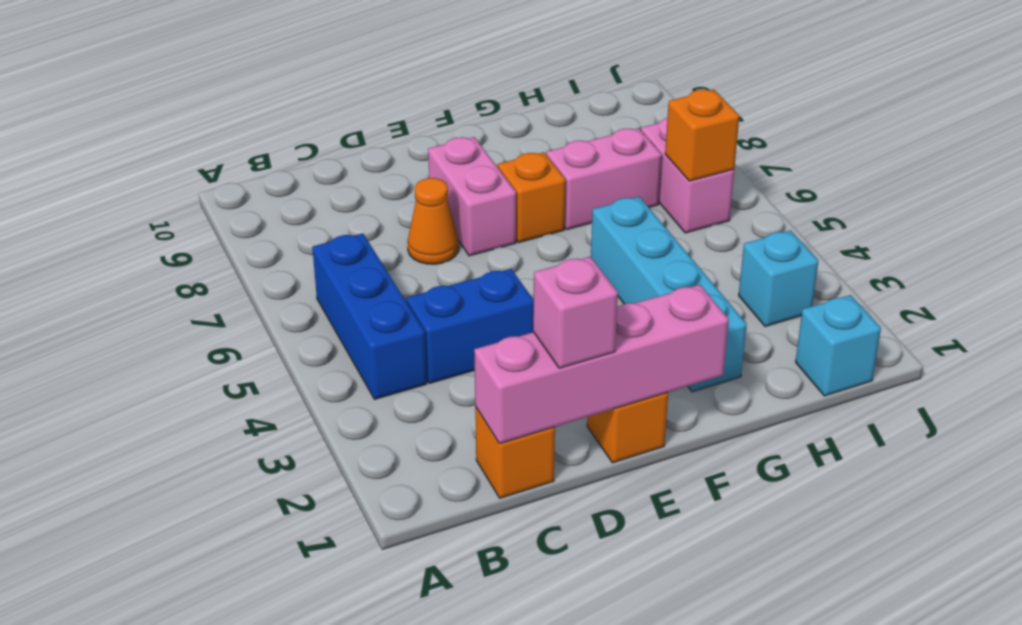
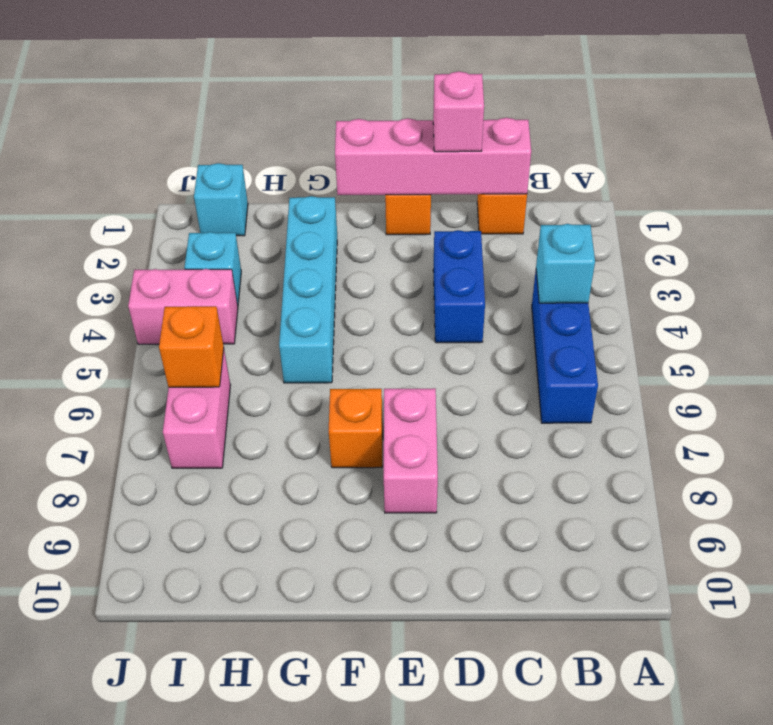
none -> cyan 1x1 brick [536,224,595,303]
blue 1x2 brick [407,269,534,383] -> blue 1x2 brick turned to [433,230,485,343]
orange 1x1 cone [407,178,459,264] -> none
pink 1x2 brick [546,128,662,230] -> pink 1x2 brick moved to [128,269,238,344]

